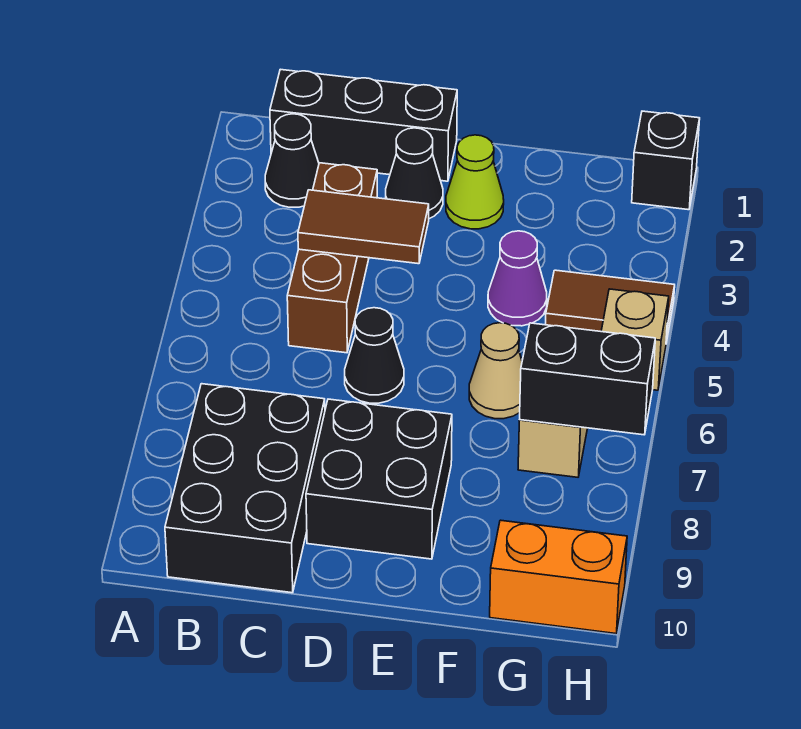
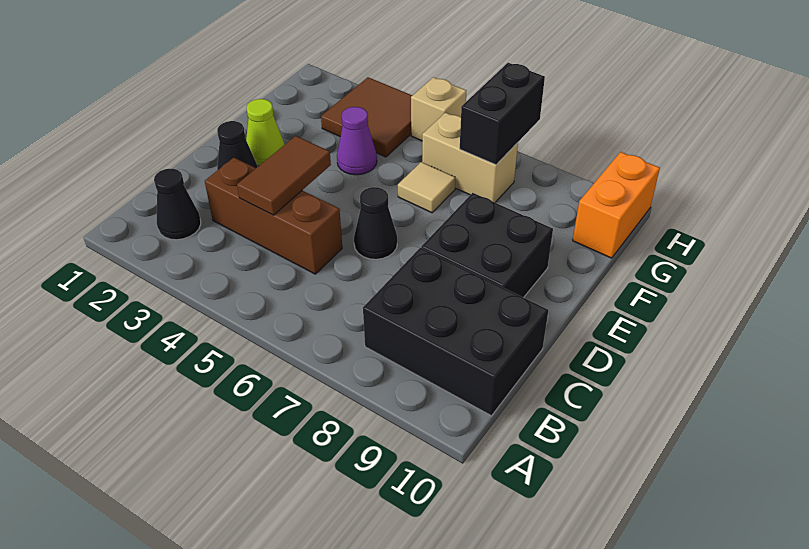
black 1x3 brick [270,69,457,181] -> none
tan 1x1 cone [469,323,522,419] -> tan 1x1 tile [398,162,455,213]
brown 1x2 tile [546,270,675,343] -> brown 2x2 tile [321,77,412,157]
black 1x1 brick [632,111,700,210] -> none

